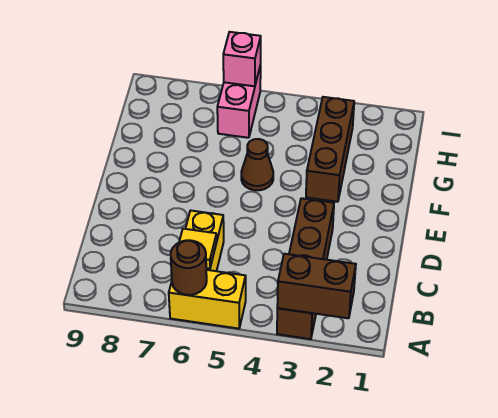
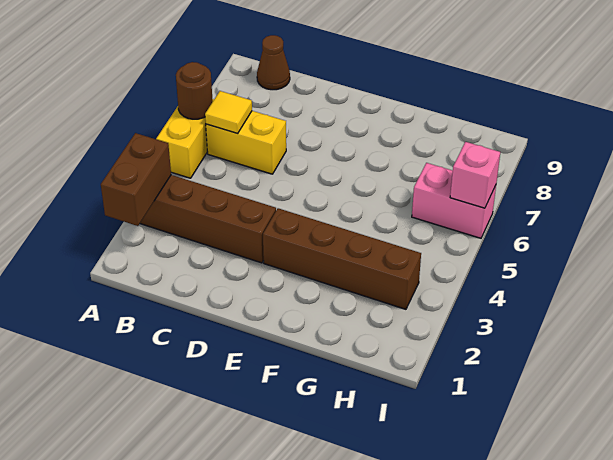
brown 1x3 brick [306,97,354,202] -> brown 1x4 brick [263,208,421,309]
brown 1x1 cone [241,139,273,190] -> brown 1x1 cone moved to [257,35,290,90]

